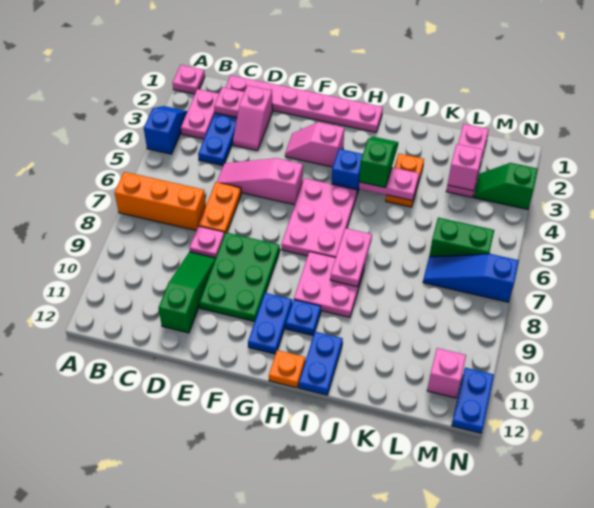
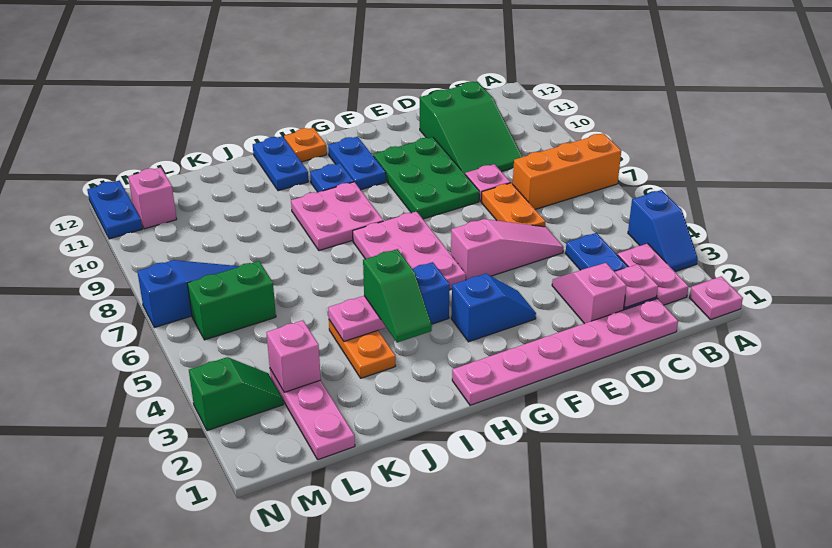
green 1x3 slope [158,252,216,333] -> green 2x3 slope [420,81,522,174]
pink 1x2 slope [285,122,344,167] -> blue 1x2 slope [451,274,536,342]
pink 1x2 plate [330,228,372,287] -> none

